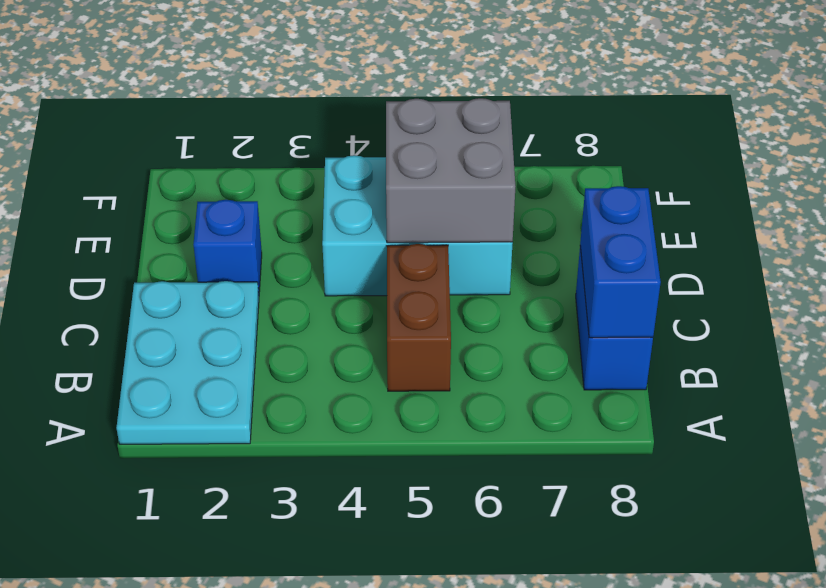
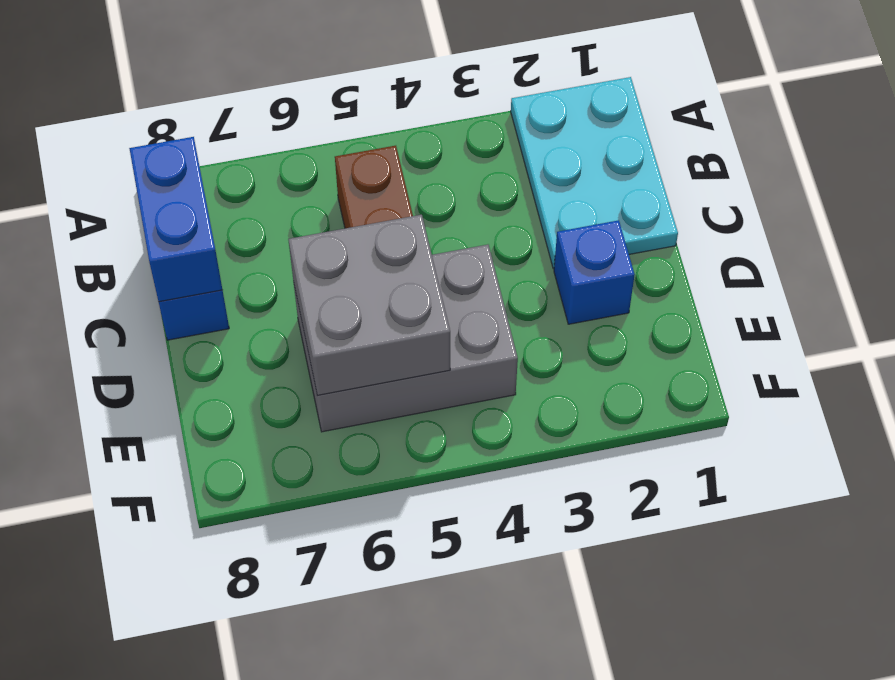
cyan 2x3 brick [322,155,513,296] -> grey 2x3 brick [294,245,518,432]

